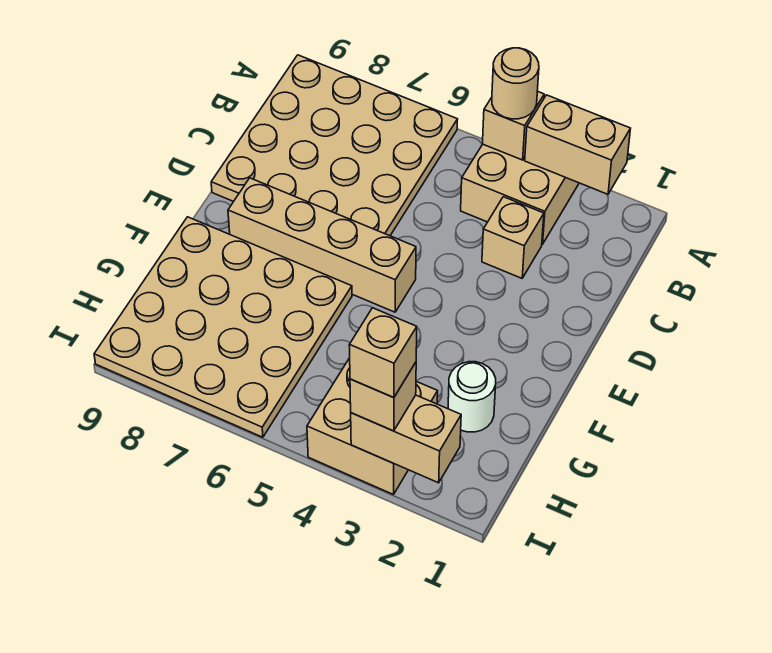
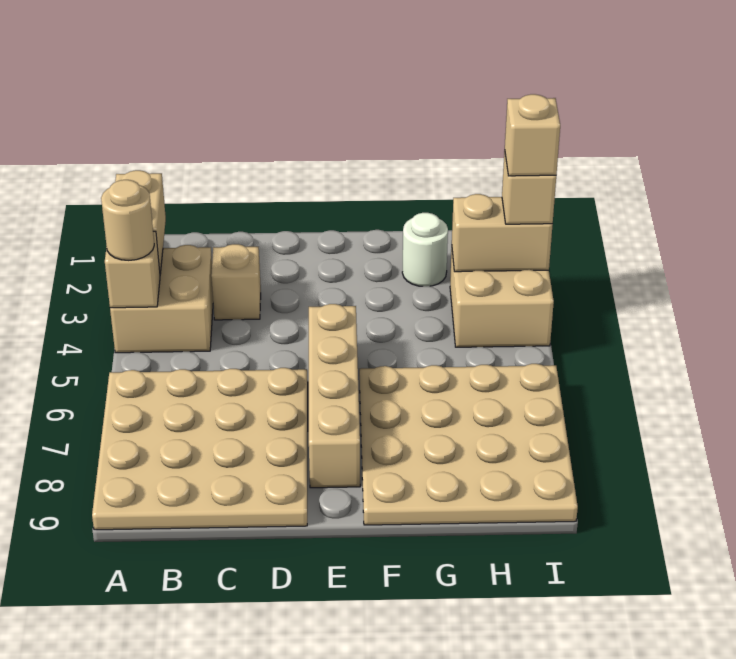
tan 1x2 brick [351,395,461,483] -> tan 1x2 brick turned to [452,194,553,272]

